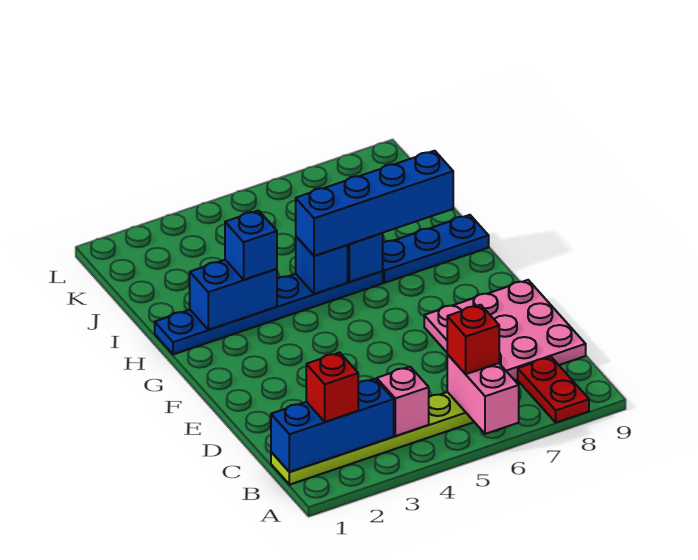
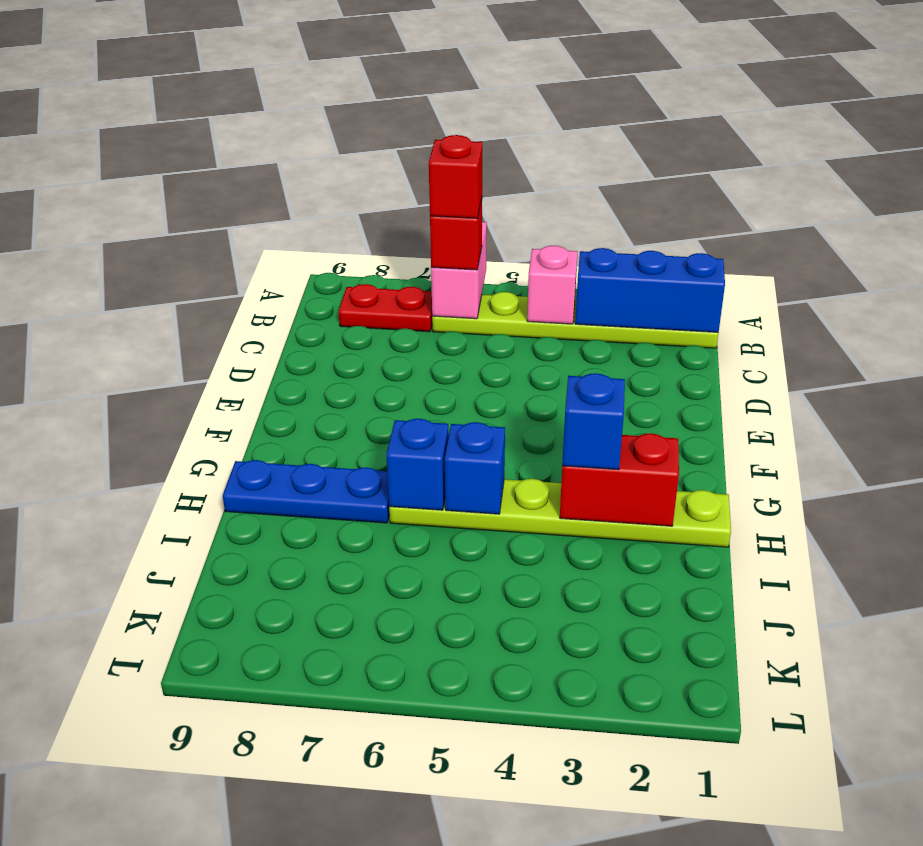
red 1x2 plate [518,357,589,423] -> red 1x2 plate turned to [339,284,432,332]
red 1x1 brick [306,352,358,422] -> red 1x1 brick moved to [429,135,482,218]
pink 3x3 plate [424,280,586,380] -> none
blue 1x6 plate [155,271,383,354] -> lime 1x6 plate [389,479,731,547]
blue 1x2 brick [190,260,277,330] -> red 1x2 brick [560,433,679,526]
blue 1x4 brick [296,151,453,256] -> none

